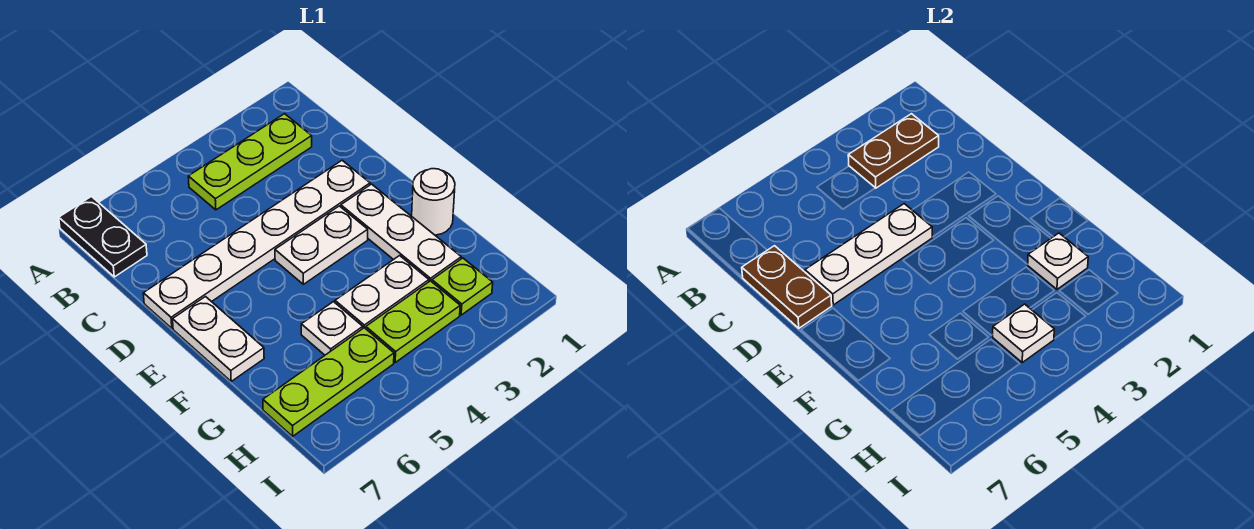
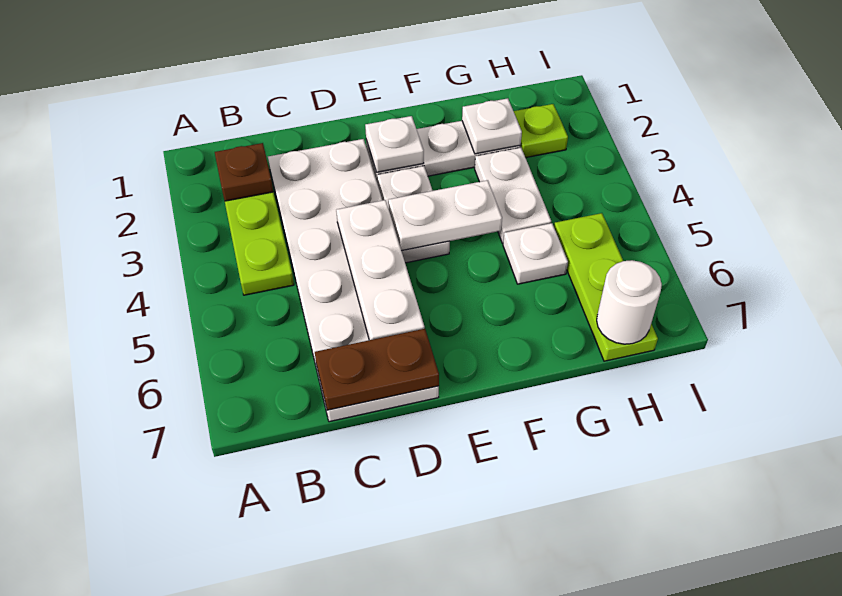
black 1x2 plate [59,196,147,277] -> none
brown 1x2 plate [848,114,939,188] -> brown 1x1 plate [215,143,273,201]
white 1x6 plate [143,160,370,328] -> white 2x6 plate [268,139,439,422]
white 1x2 plate [173,297,264,381] -> white 1x2 plate moved to [388,180,502,251]
white 1x1 round brick [412,169,455,235] -> white 1x1 round brick moved to [597,260,662,344]
lime 1x2 plate [366,281,460,362] -> none
white 1x1 plate [992,304,1054,362] -> white 1x1 plate moved to [365,116,424,172]

